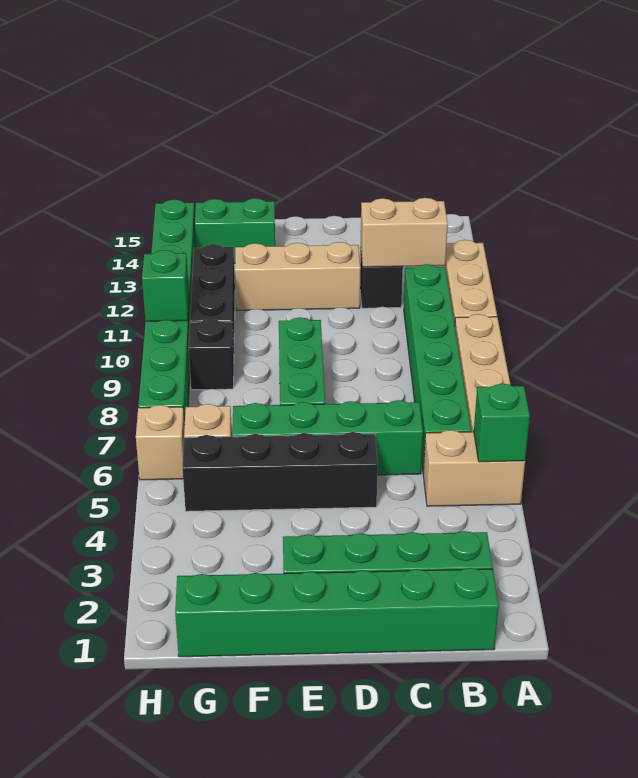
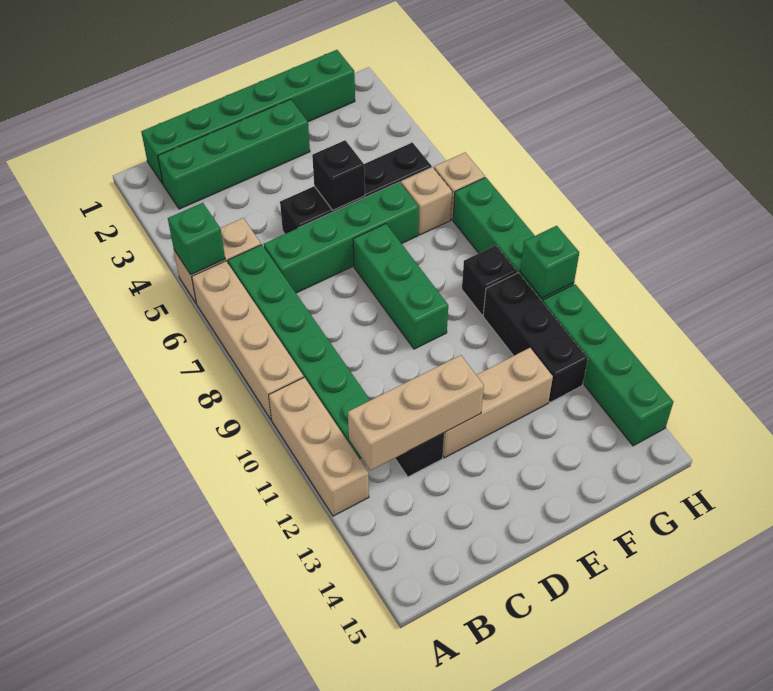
tan 1x2 brick [361,198,448,267] -> tan 1x3 brick [348,355,484,471]
none -> black 1x1 brick [312,140,365,210]
green 1x2 brick [195,198,275,263] -> none

